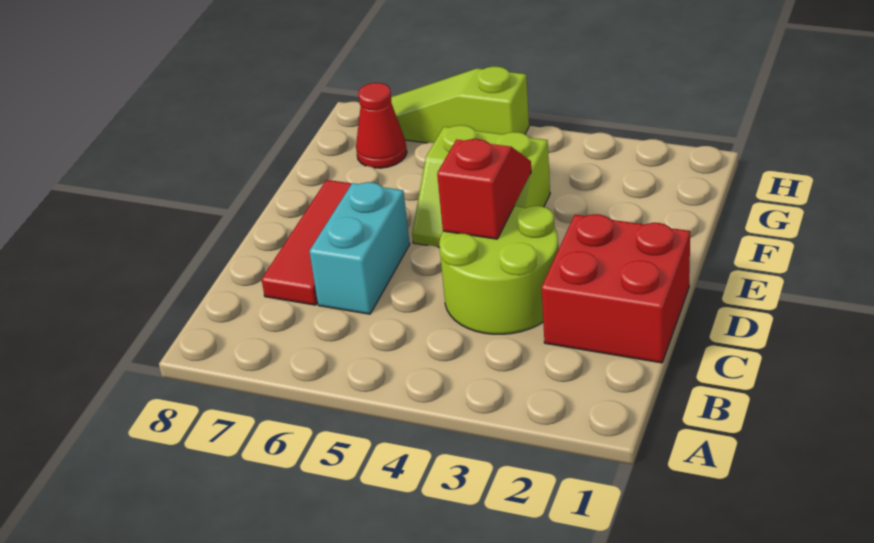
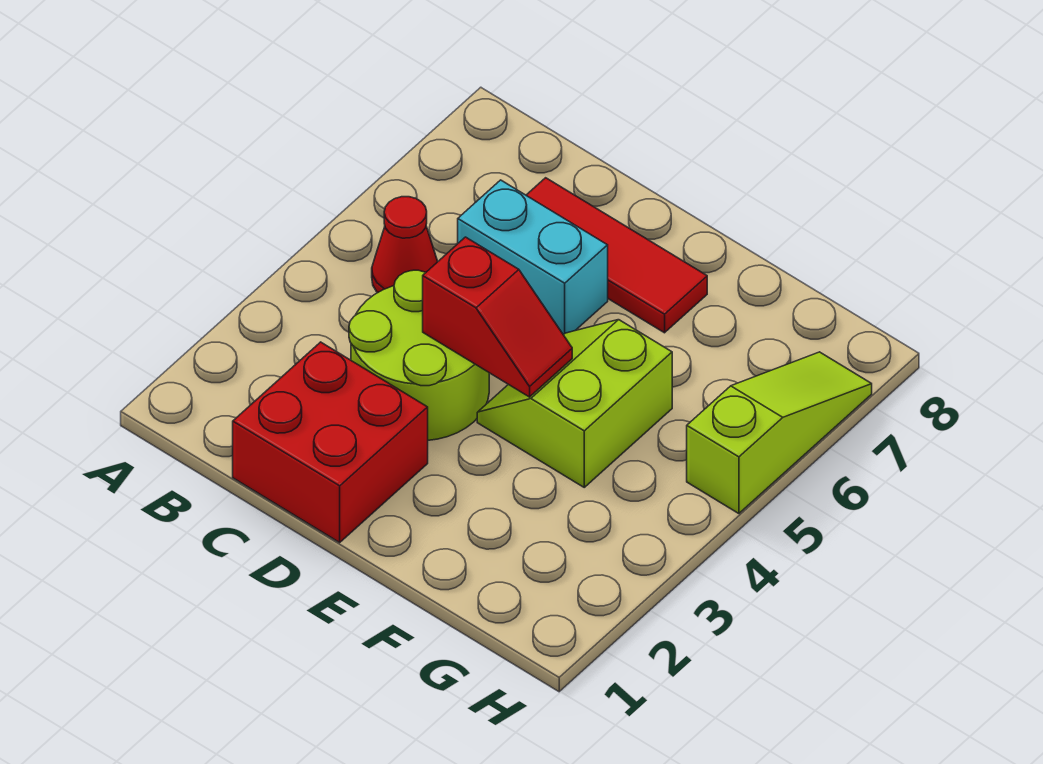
red 1x1 cone [356,83,407,168] -> red 1x1 cone moved to [372,197,438,293]

